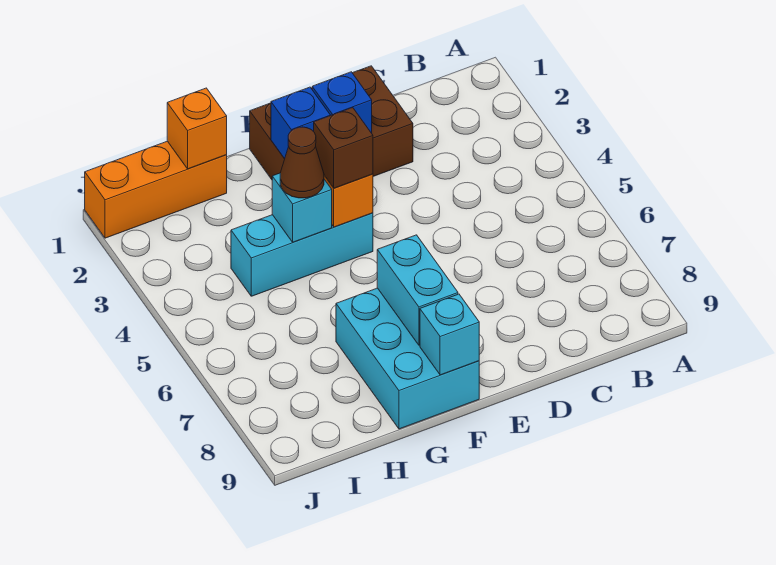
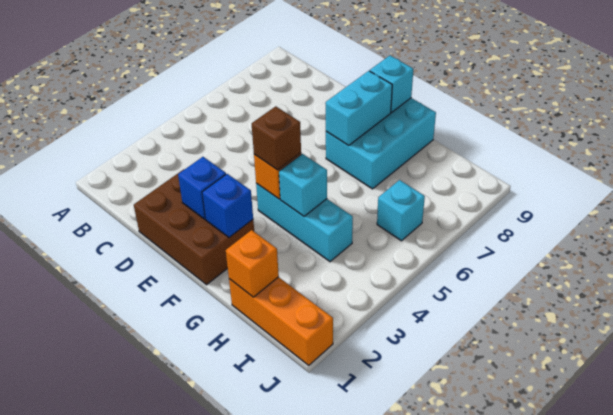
brown 1x1 cone [280,127,324,198] -> none
none -> cyan 1x1 brick [377,180,425,241]

